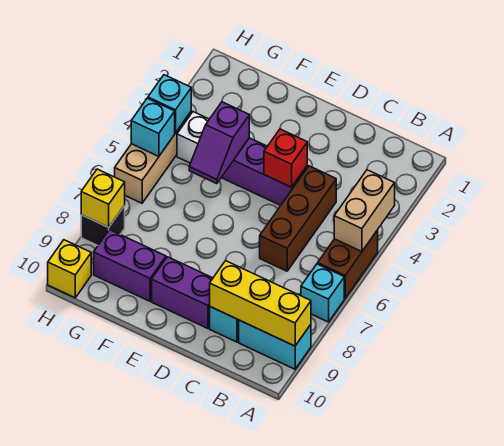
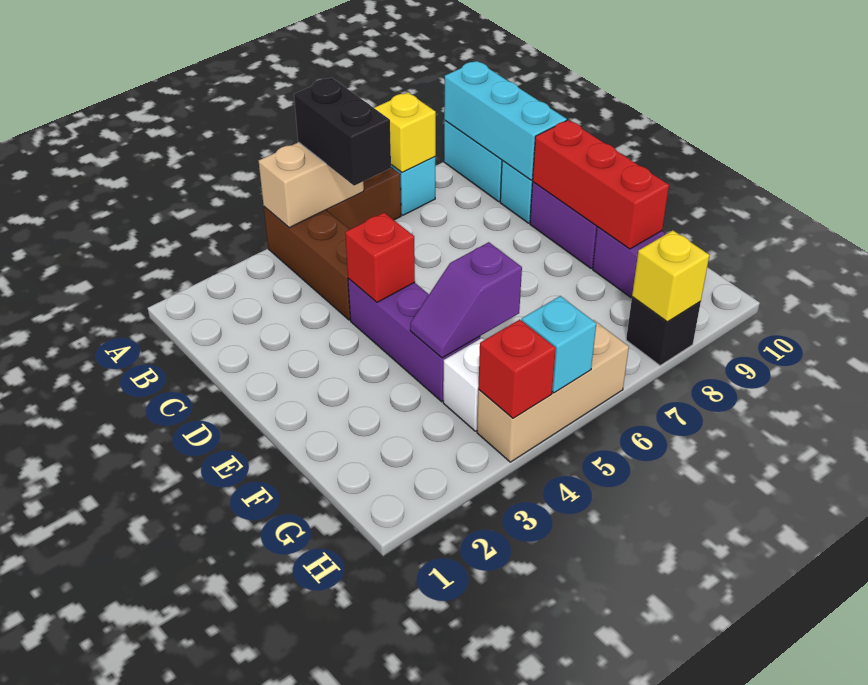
none -> black 1x2 brick [294,78,391,186]
yellow 1x3 brick [210,261,311,346] -> cyan 1x3 brick [444,61,567,180]
brown 1x3 brick [260,166,336,271] -> brown 1x3 brick turned to [264,207,350,320]
none -> red 1x3 brick [533,120,669,249]
purple 1x2 slope [189,102,249,184] -> purple 1x2 slope turned to [410,242,522,358]
cyan 1x1 brick [148,75,191,133] -> red 1x1 brick [478,320,556,418]
yellow 1x1 brick [48,240,91,298] -> yellow 1x1 brick moved to [375,93,436,172]

